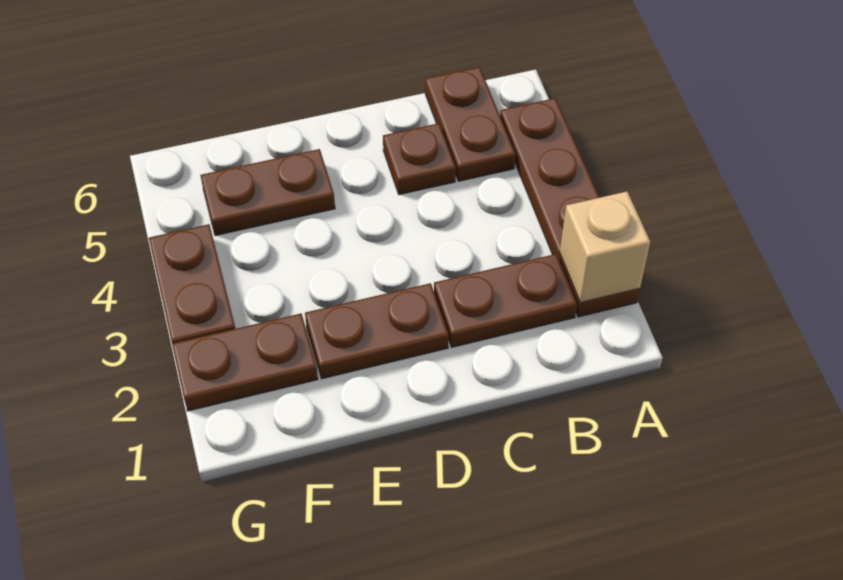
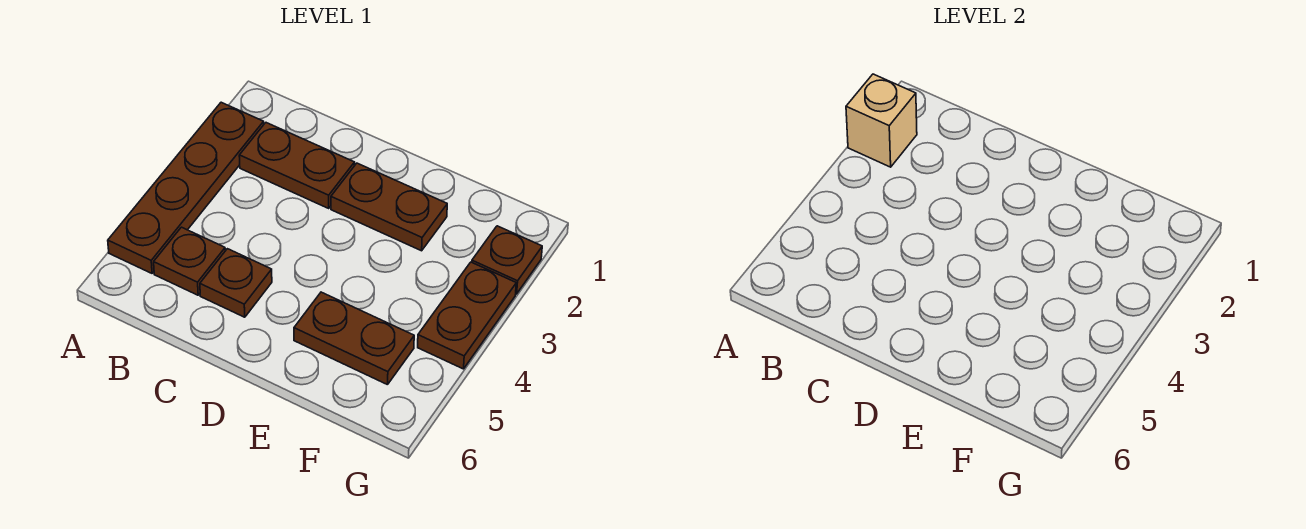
brown 1x2 plate [425,67,516,181] -> brown 1x1 plate [154,227,225,295]
brown 1x2 plate [172,314,318,411] -> brown 1x1 plate [472,226,542,294]

